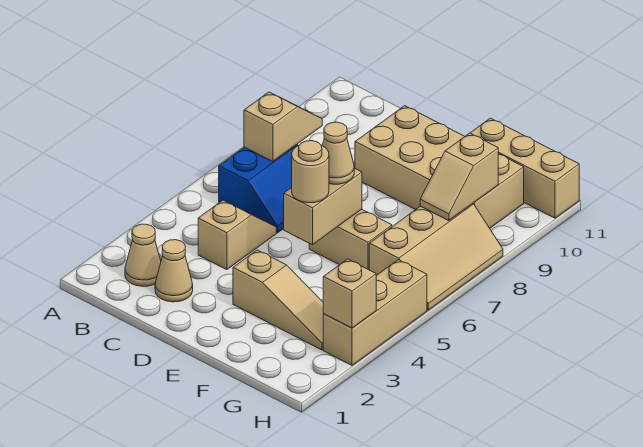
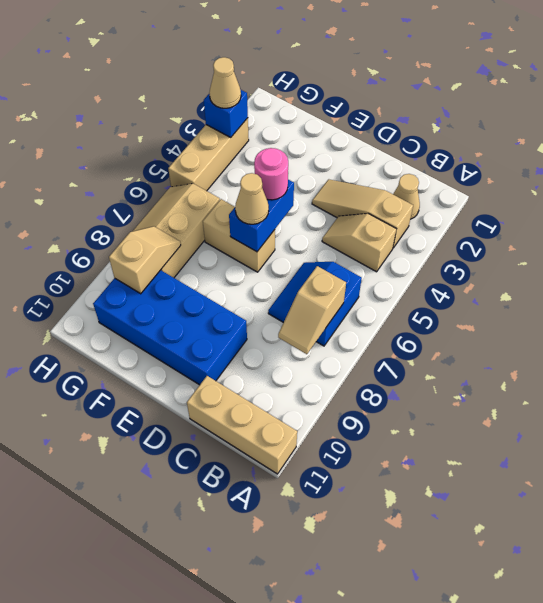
tan 1x1 cone [155,240,193,302] -> tan 1x1 cone moved to [209,57,241,108]
tan 1x2 slope [198,200,276,270] -> tan 1x2 slope turned to [322,214,396,272]
tan 2x4 brick [355,106,524,228] -> blue 2x4 brick [93,270,247,385]
tan 1x3 slope [233,250,323,350] -> tan 1x3 slope moved to [312,179,413,248]
tan 1x2 brick [284,168,362,245] -> blue 1x2 brick [229,180,294,252]
tan 1x1 round brick [292,141,329,203] -> pink 1x1 round brick [254,148,288,200]
tan 1x3 brick [471,118,579,218] -> tan 1x3 brick moved to [187,376,297,474]
tan 1x1 brick [323,259,376,328] -> blue 1x1 brick [204,89,248,137]

